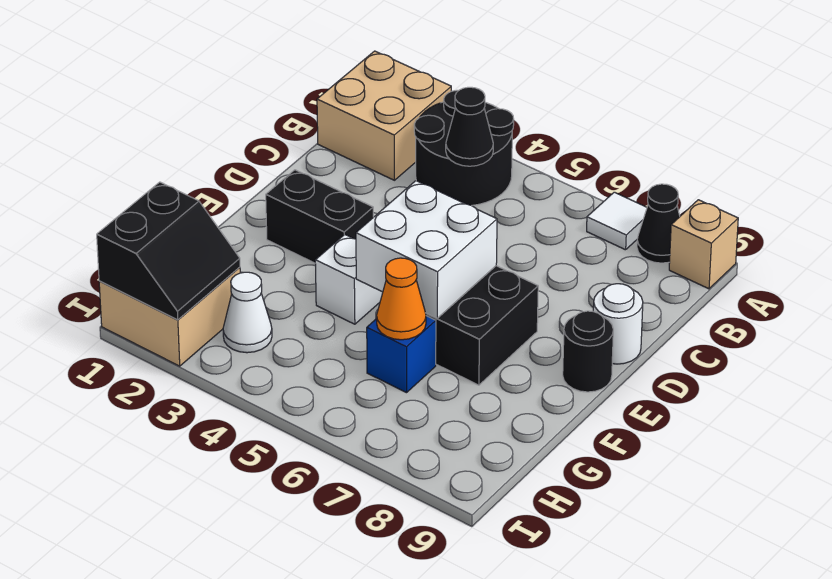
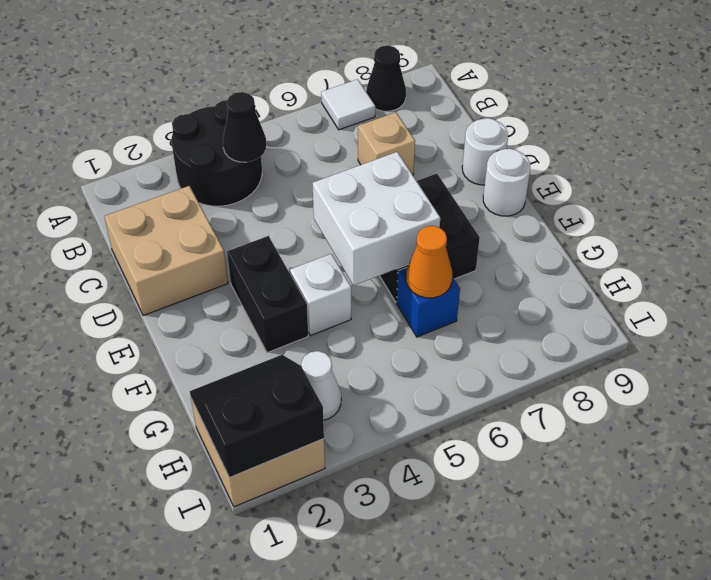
tan 2x2 brick [317,51,451,180] -> tan 2x2 brick moved to [104,186,228,316]
tan 1x1 brick [669,200,738,289] -> tan 1x1 brick moved to [358,112,415,175]
black 1x2 brick [266,170,373,263] -> black 1x2 brick turned to [227,236,308,353]
black 1x1 round brick [563,311,613,392] -> white 1x1 round brick [483,149,530,216]
black 2x2 slope [97,182,240,320] -> black 2x2 slope turned to [190,355,324,478]

